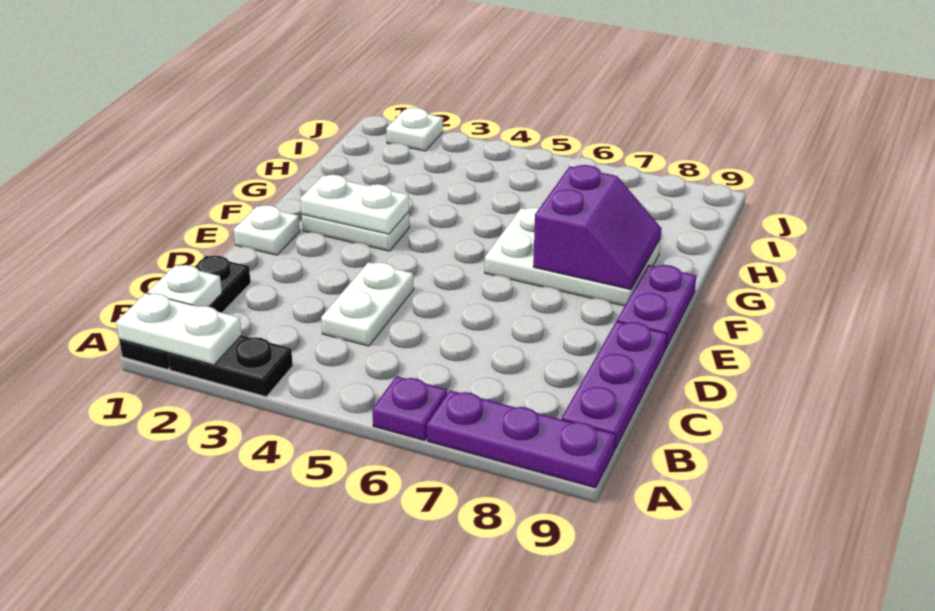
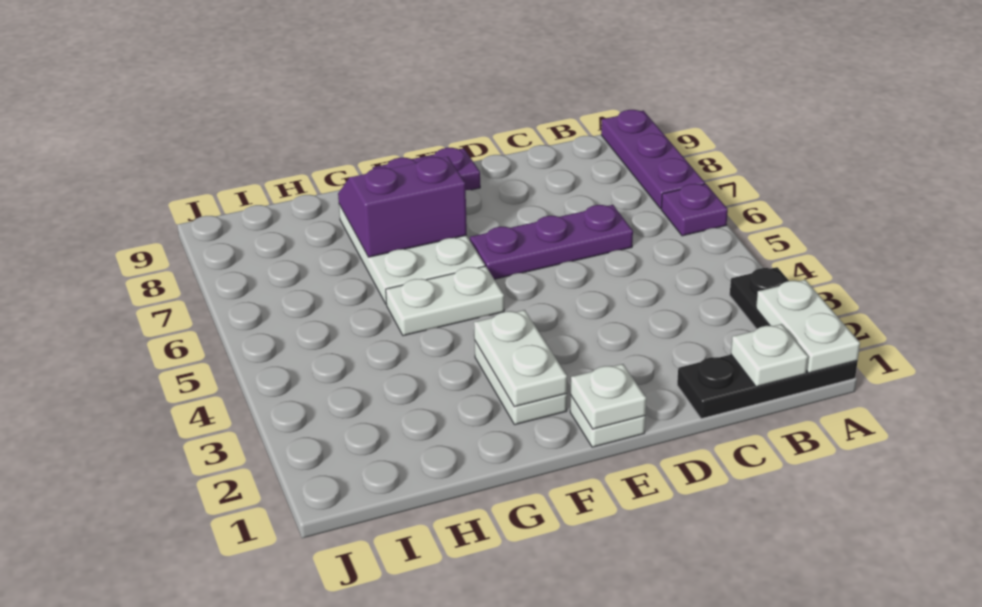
purple 1x3 plate [562,321,667,450] -> purple 1x3 plate moved to [470,205,633,279]
white 1x2 plate [321,262,414,346] -> white 1x2 plate moved to [386,266,504,336]
white 1x1 plate [386,108,443,151] -> white 1x1 plate moved to [571,364,646,429]

